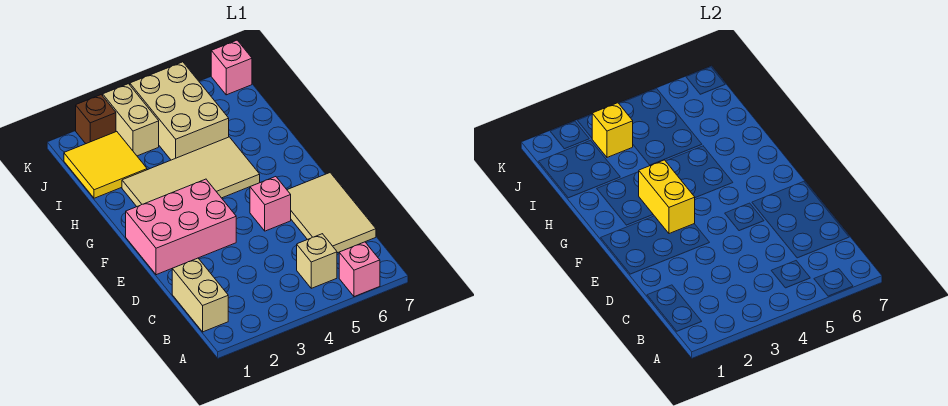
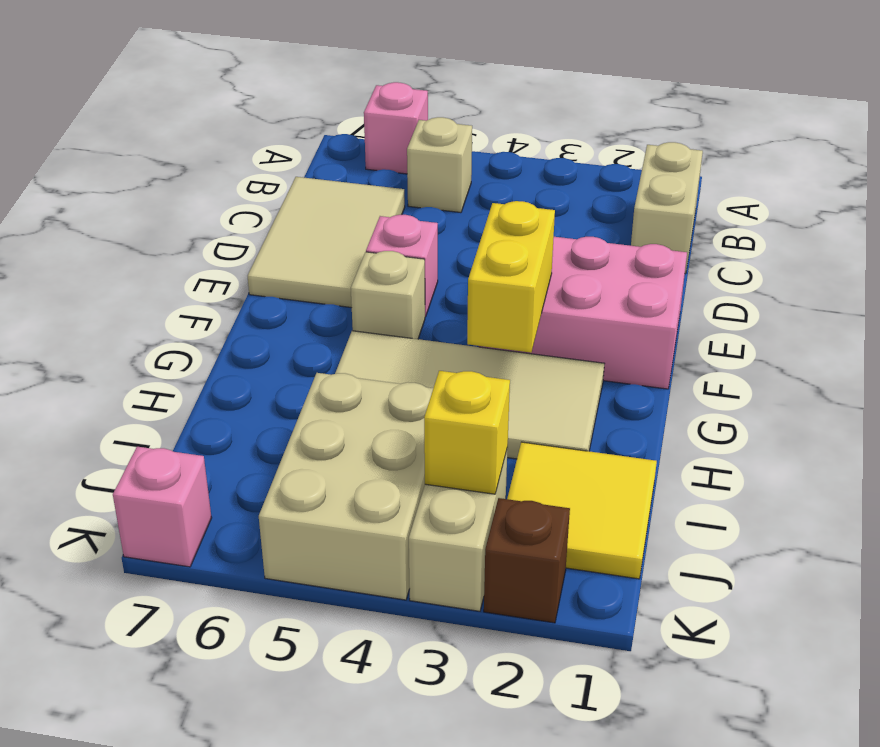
none -> tan 1x1 brick [351,251,425,339]

